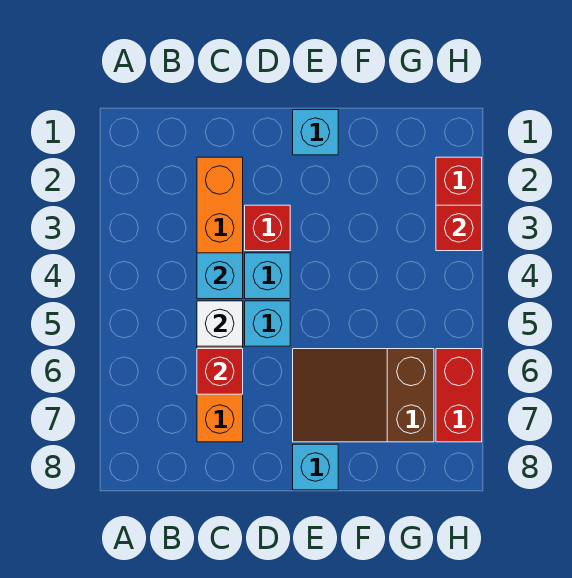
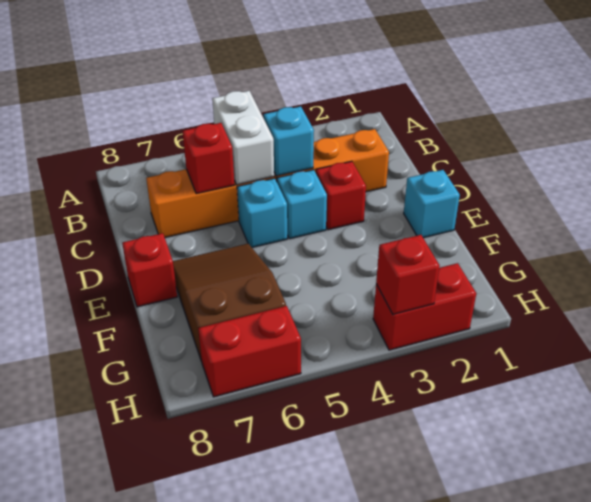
white 1x1 brick [197,301,243,346] -> white 1x2 brick [212,91,274,185]
cyan 1x1 brick [293,444,338,490] -> red 1x1 brick [122,233,177,307]

